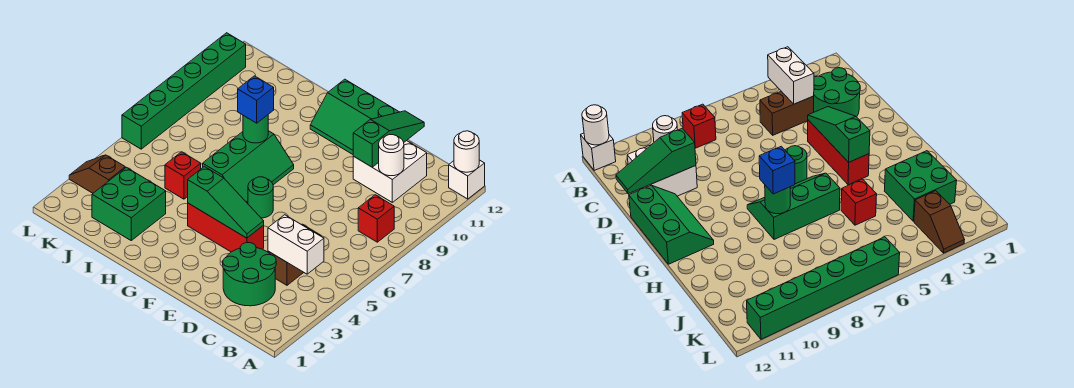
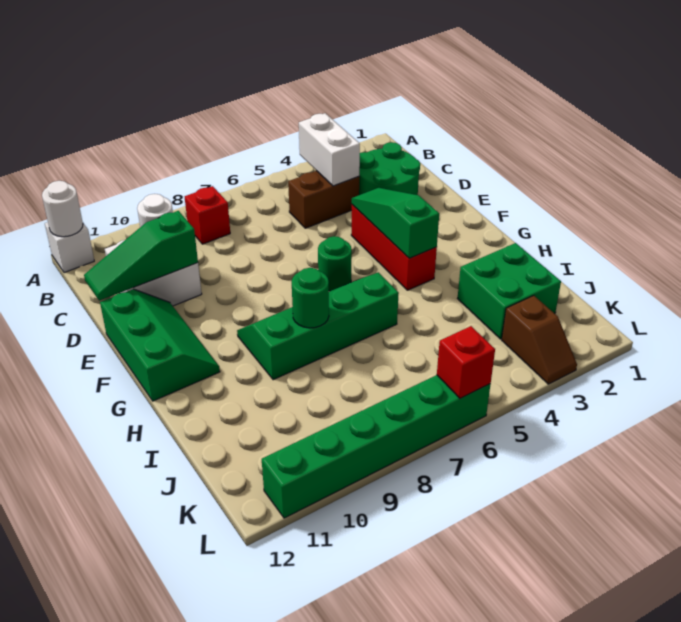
green 2x3 slope [203,131,294,204] -> green 2x4 slope [237,272,399,380]
blue 1x1 brick [238,76,274,123] -> none
red 1x1 brick [165,152,201,199] -> red 1x1 brick moved to [437,326,495,398]

